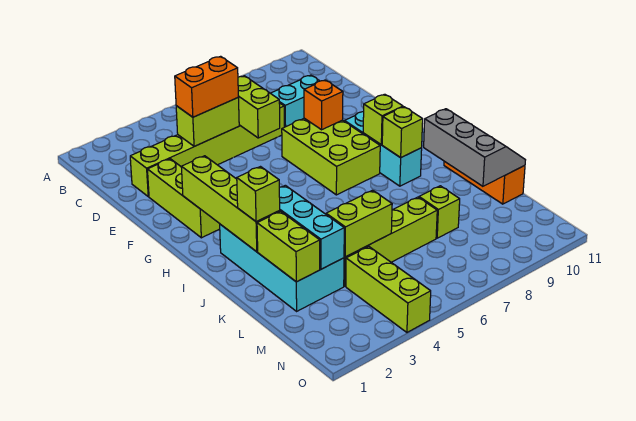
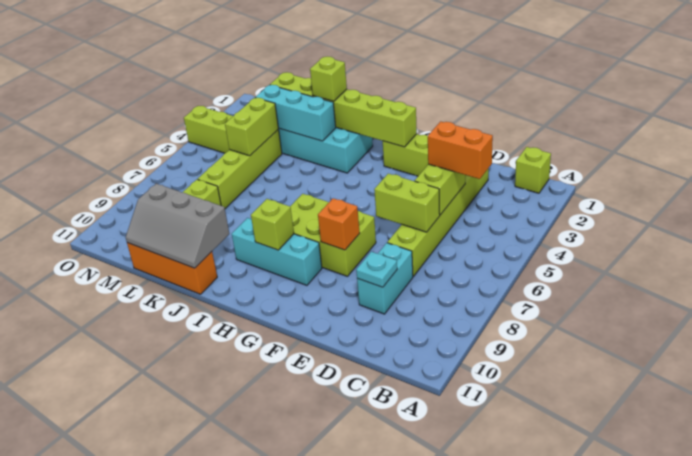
orange 1x2 brick [175,56,238,117] -> orange 1x2 brick turned to [428,121,493,179]
none -> cyan 1x1 plate [356,252,397,287]
lime 1x1 brick [382,107,423,158] -> lime 1x1 brick moved to [515,147,551,193]

